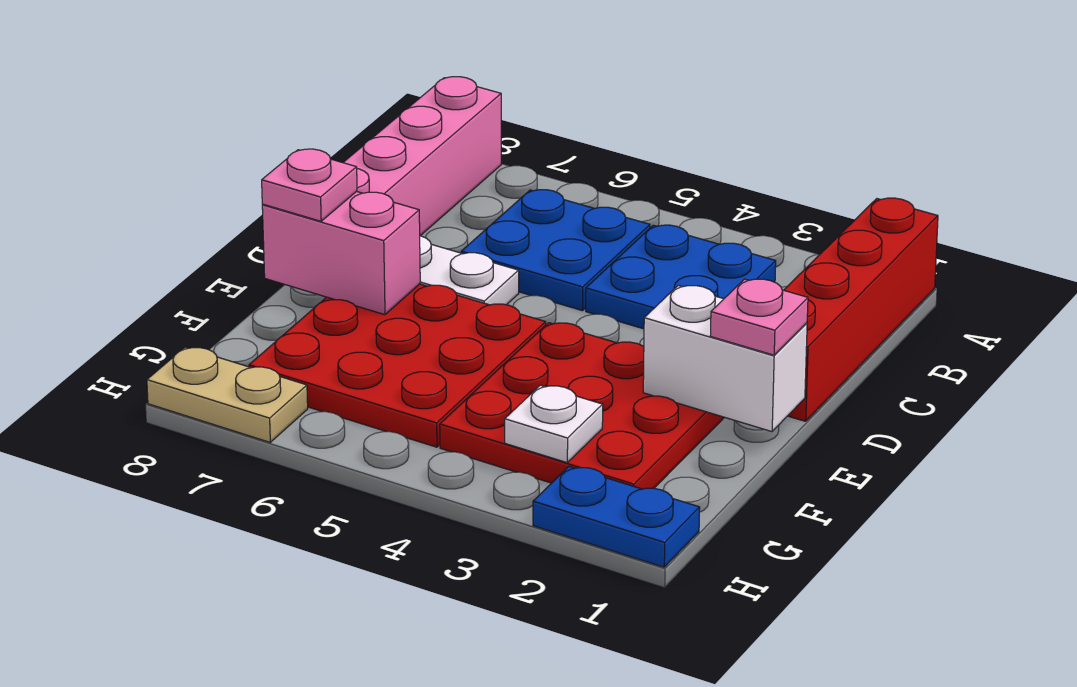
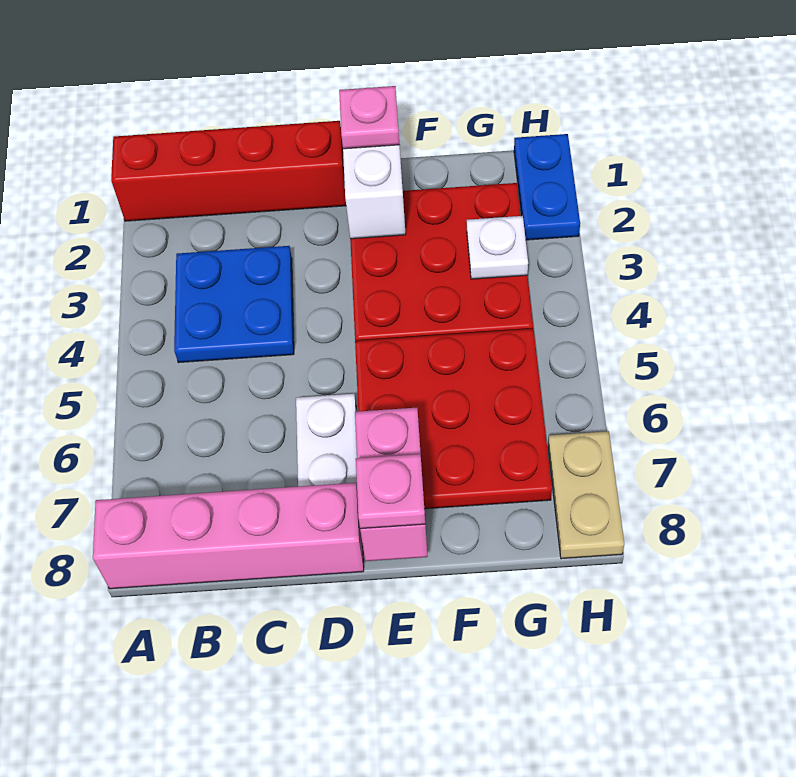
blue 2x2 plate [461,190,650,311] -> none

